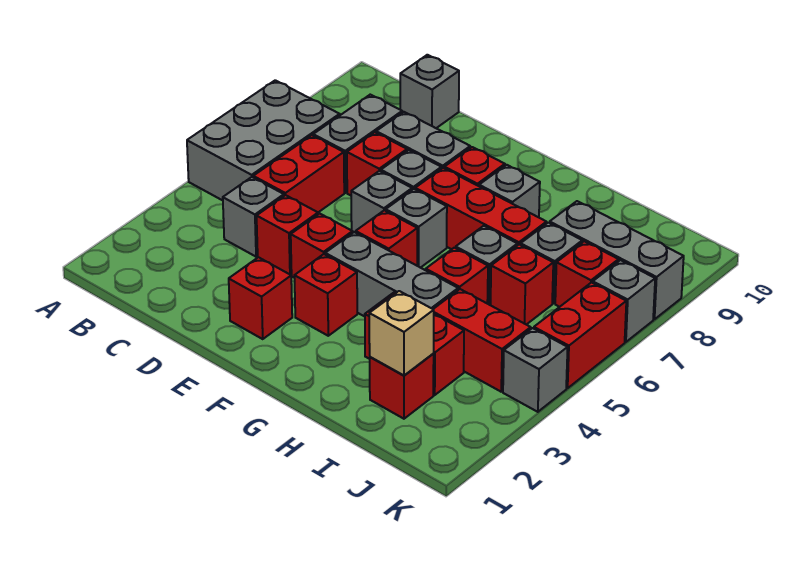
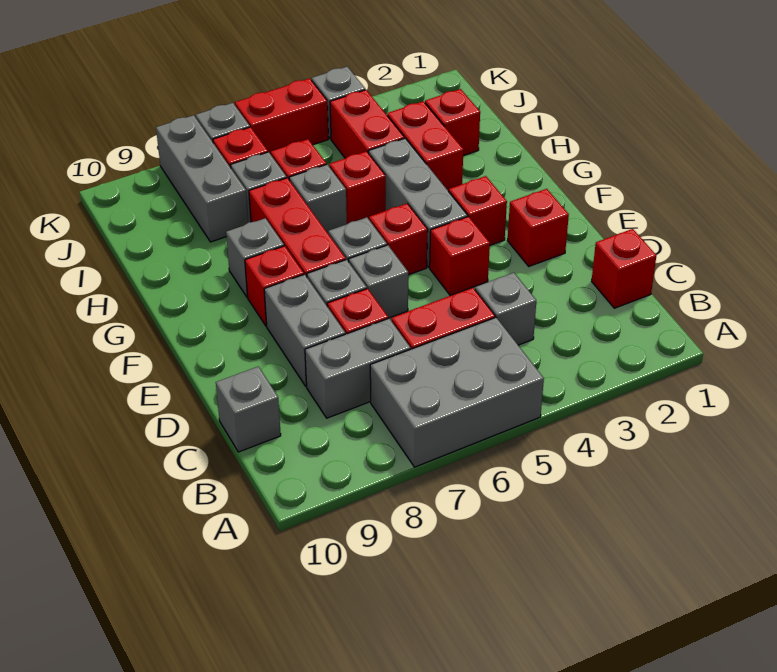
red 1x1 brick [257,195,318,275] -> red 1x1 brick moved to [592,229,656,308]
tan 1x1 brick [369,291,434,376] -> none

